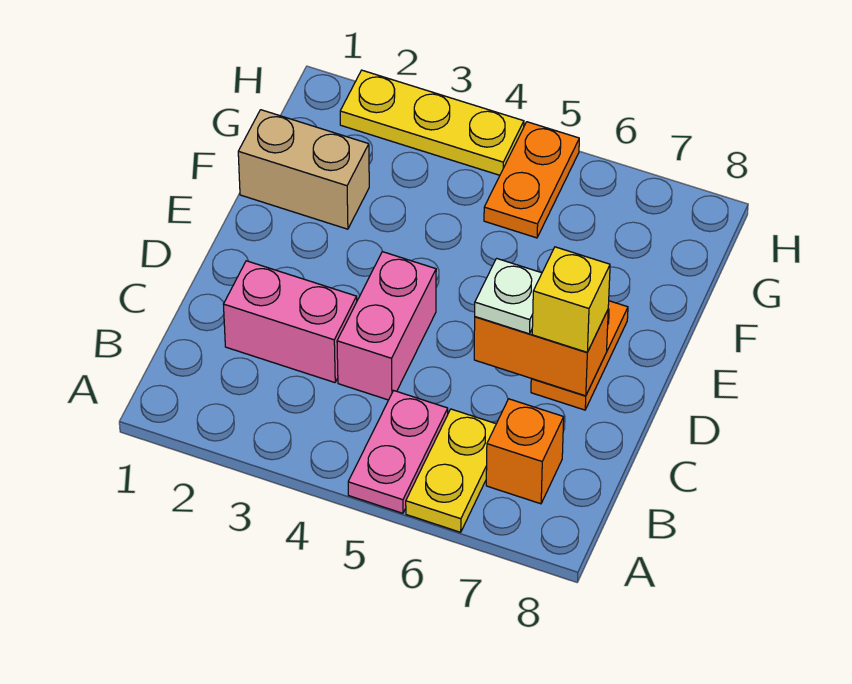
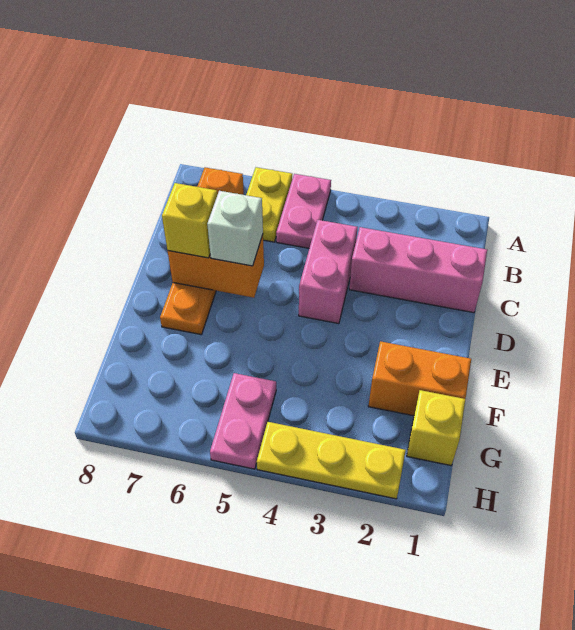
pink 1x2 brick [223,261,357,383] -> pink 1x3 brick [349,227,487,313]
white 1x1 plate [475,258,542,334] -> white 1x1 brick [207,191,263,266]
tan 1x2 brick [238,110,369,229] -> orange 1x2 brick [368,341,471,416]
none -> yellow 1x1 brick [407,390,465,466]
orange 1x2 plate [484,122,579,238] -> pink 1x2 plate [210,373,276,469]

